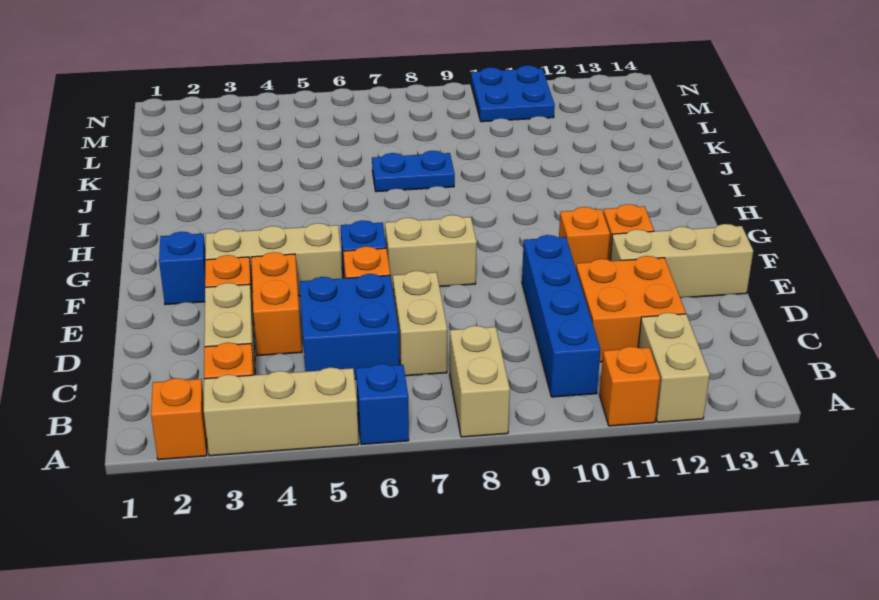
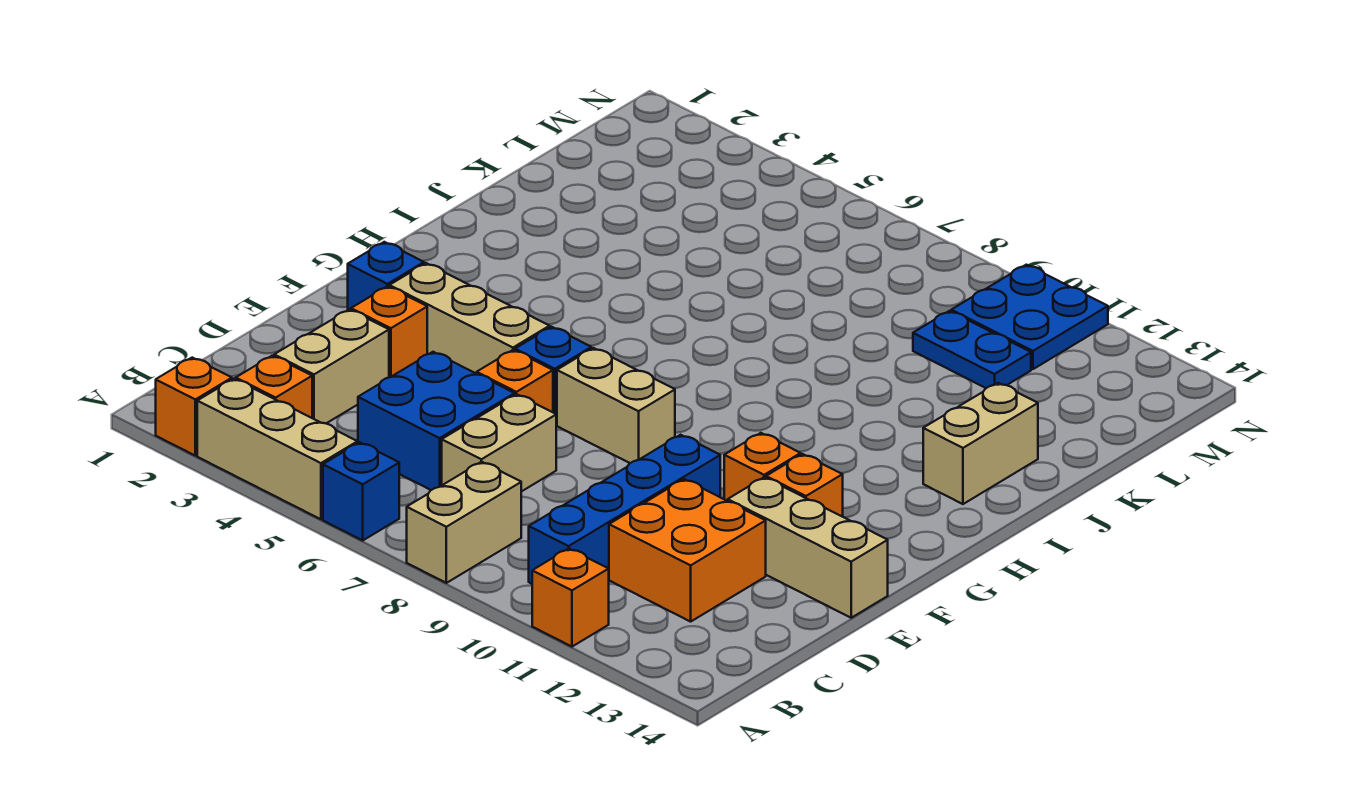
tan 1x2 brick [638,313,710,422] -> tan 1x2 brick moved to [923,383,1038,504]
orange 1x2 brick [252,252,302,356] -> none
blue 1x2 plate [372,151,455,192] -> blue 1x2 plate moved to [913,311,1031,388]

